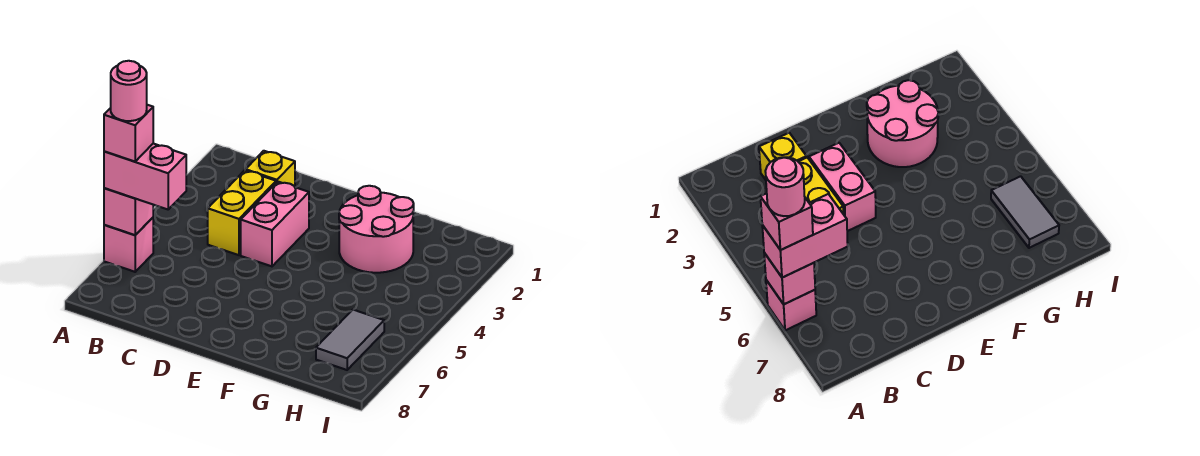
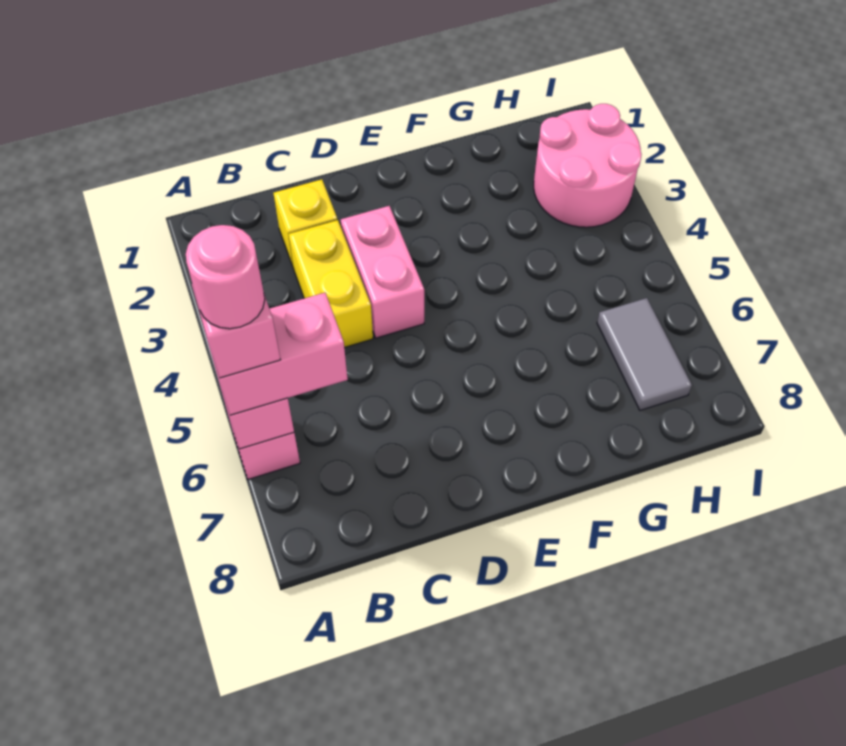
pink 2x2 round brick [339,186,414,273] -> pink 2x2 round brick moved to [534,104,642,227]

